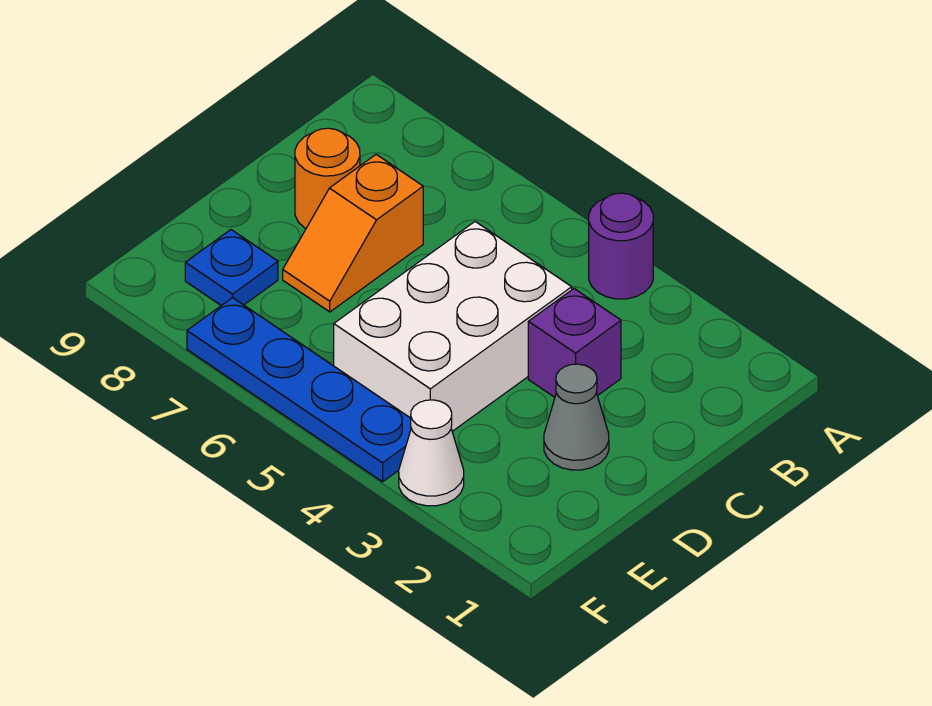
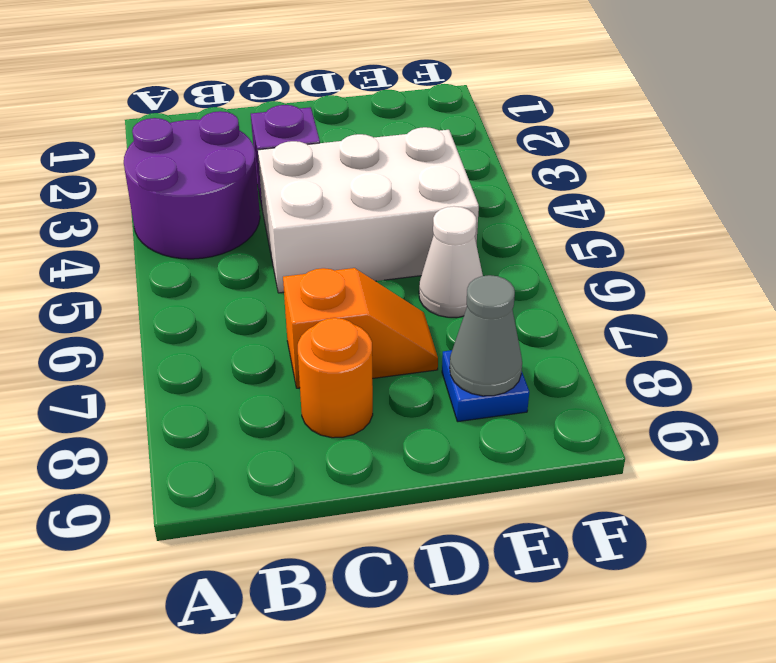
purple 1x1 round brick [589,193,653,299] -> purple 2x2 round brick [124,111,260,259]
grey 1x1 cone [544,364,609,470] -> grey 1x1 cone moved to [450,275,522,396]
white 1x1 cone [399,400,464,506] -> white 1x1 cone moved to [419,206,483,317]
blue 1x4 plate [187,298,411,482] -> none

